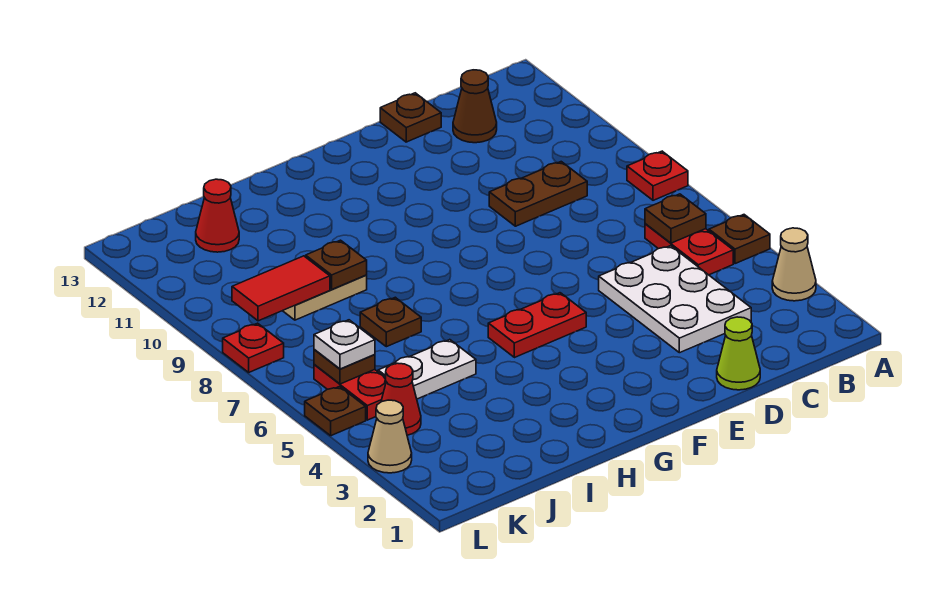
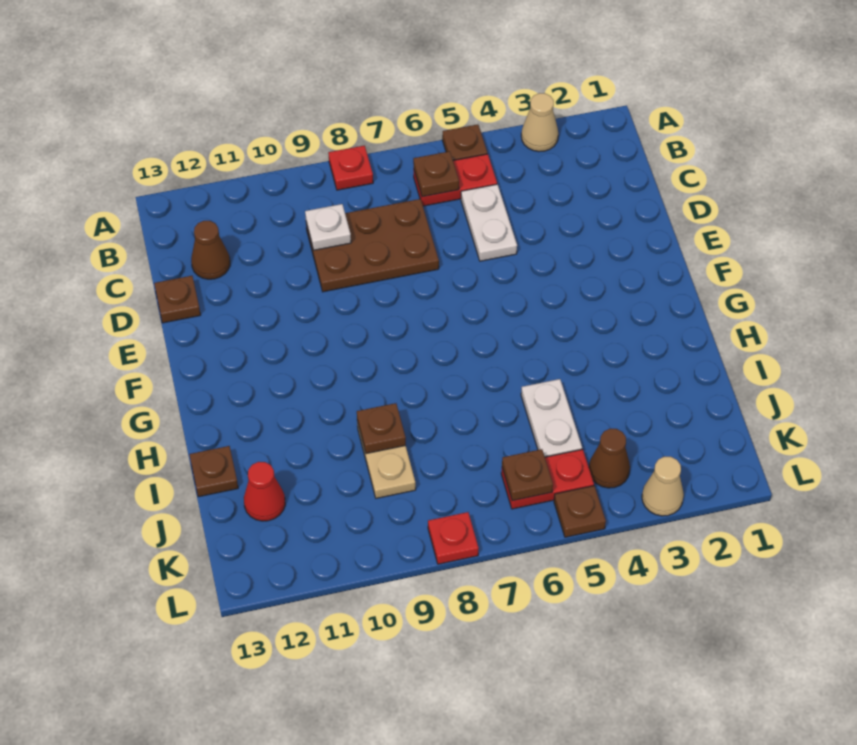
white 2x3 plate [599,246,751,353] -> white 1x2 plate [461,184,517,261]
brown 1x2 plate [489,162,587,226] -> brown 2x3 plate [306,199,439,292]
lime 1x1 cone [717,317,760,390] -> none
red 1x2 plate [488,293,586,358] -> none
brown 1x1 plate [360,297,421,347] -> brown 1x1 plate moved to [189,446,238,497]
red 1x2 tile [232,256,330,321] -> none
red 1x1 cone [381,363,421,435] -> brown 1x1 cone [589,429,630,488]
white 1x1 plate [314,320,375,369] -> white 1x1 plate moved to [305,204,351,250]

